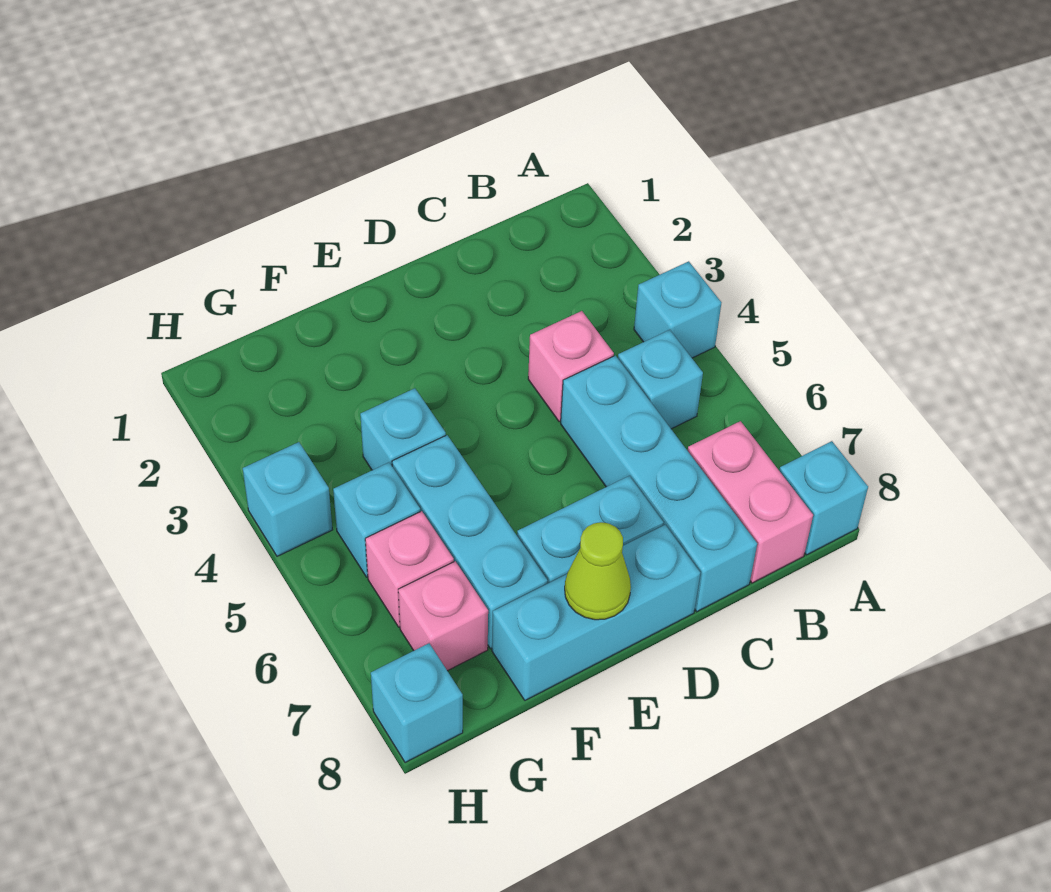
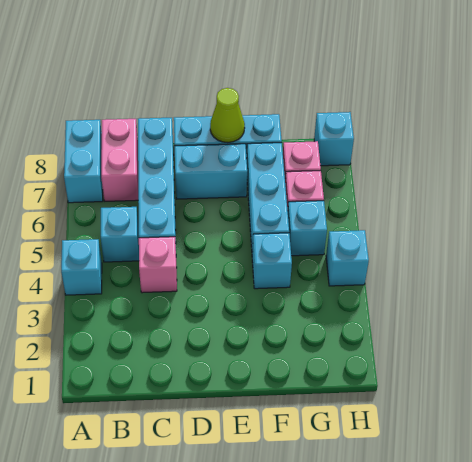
cyan 1x1 brick [779,441,868,555] -> cyan 1x2 brick [64,120,103,203]

